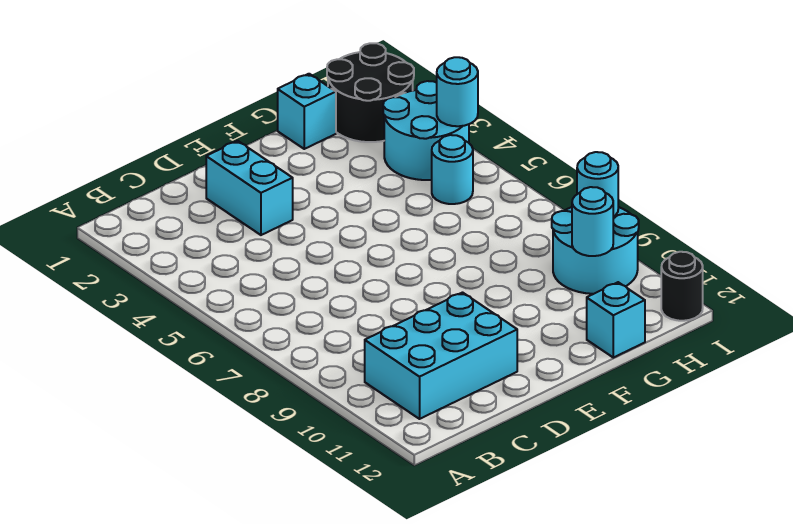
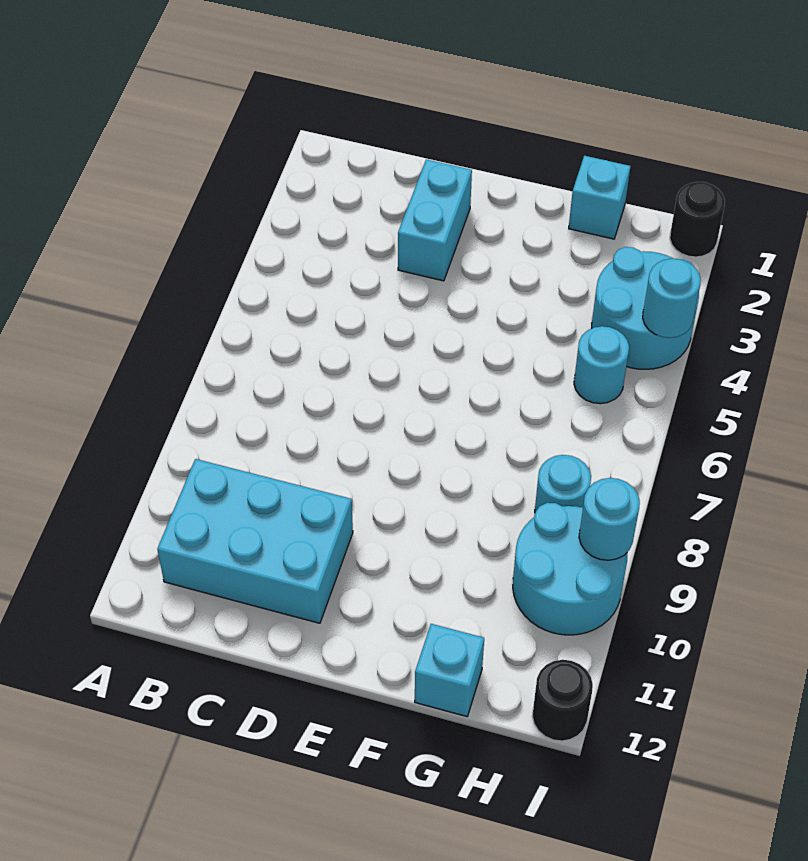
black 2x2 round brick [327,43,414,142] -> black 1x1 round brick [670,182,725,257]
cyan 1x1 round brick [572,187,613,256] -> cyan 1x1 round brick moved to [535,455,591,512]

